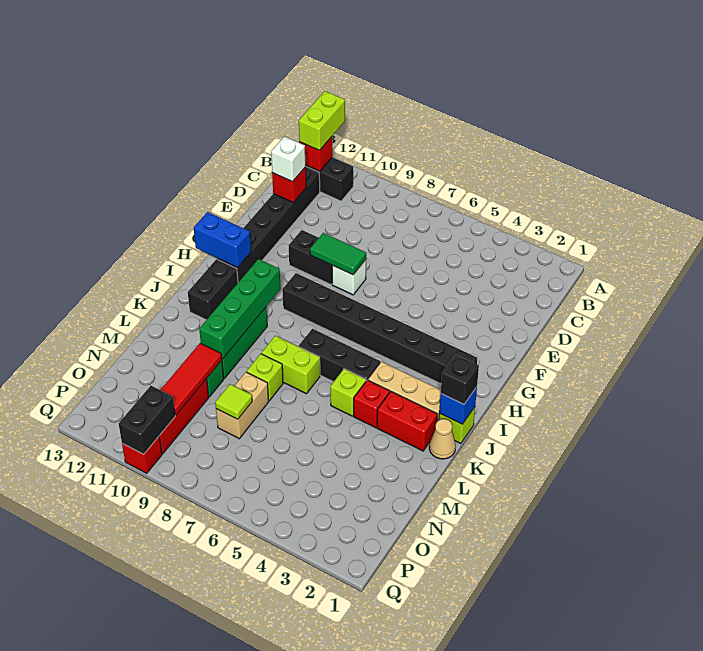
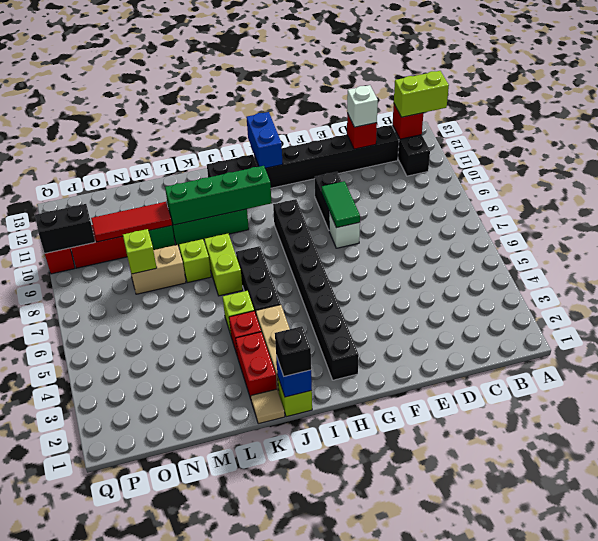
tan 1x1 cone [429,419,456,459] -> tan 1x1 tile [251,389,285,424]
lime 1x1 tile [215,384,252,419] -> lime 1x1 brick [123,229,157,274]

